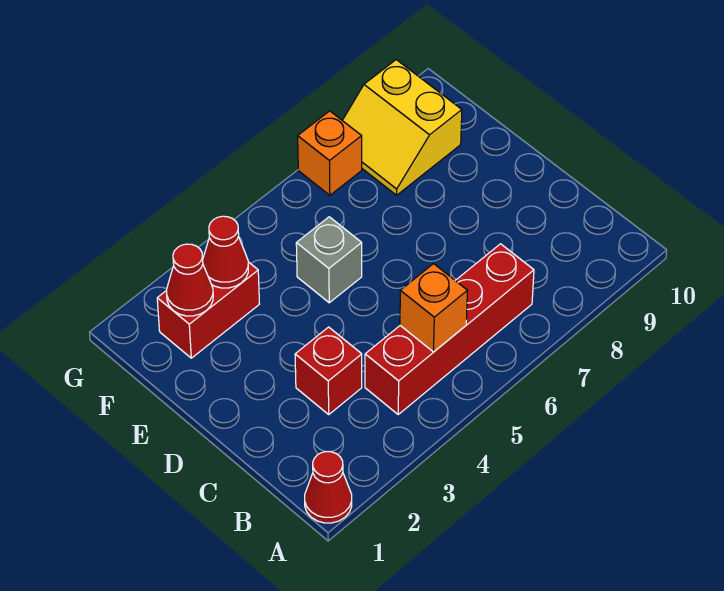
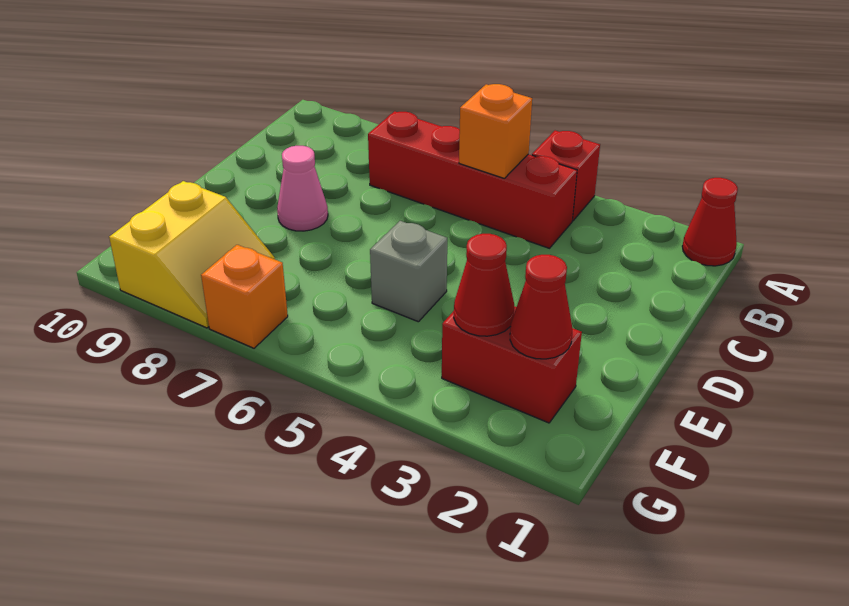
red 1x1 brick [295,327,362,414] -> red 1x1 brick moved to [532,131,600,221]
none -> pink 1x1 cone [277,146,328,231]

